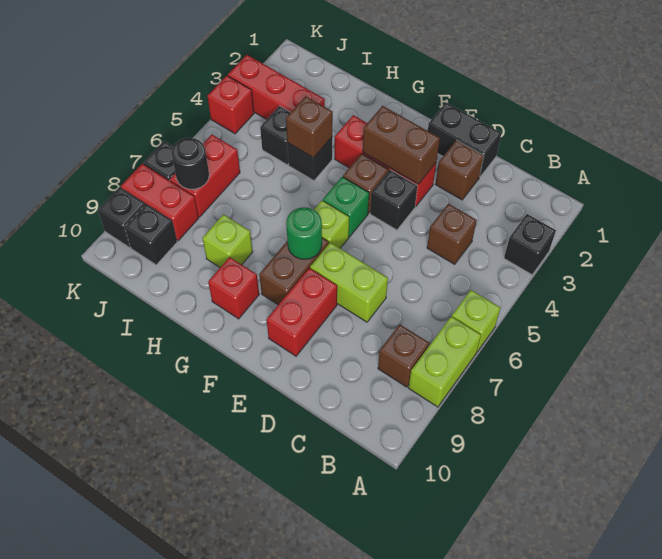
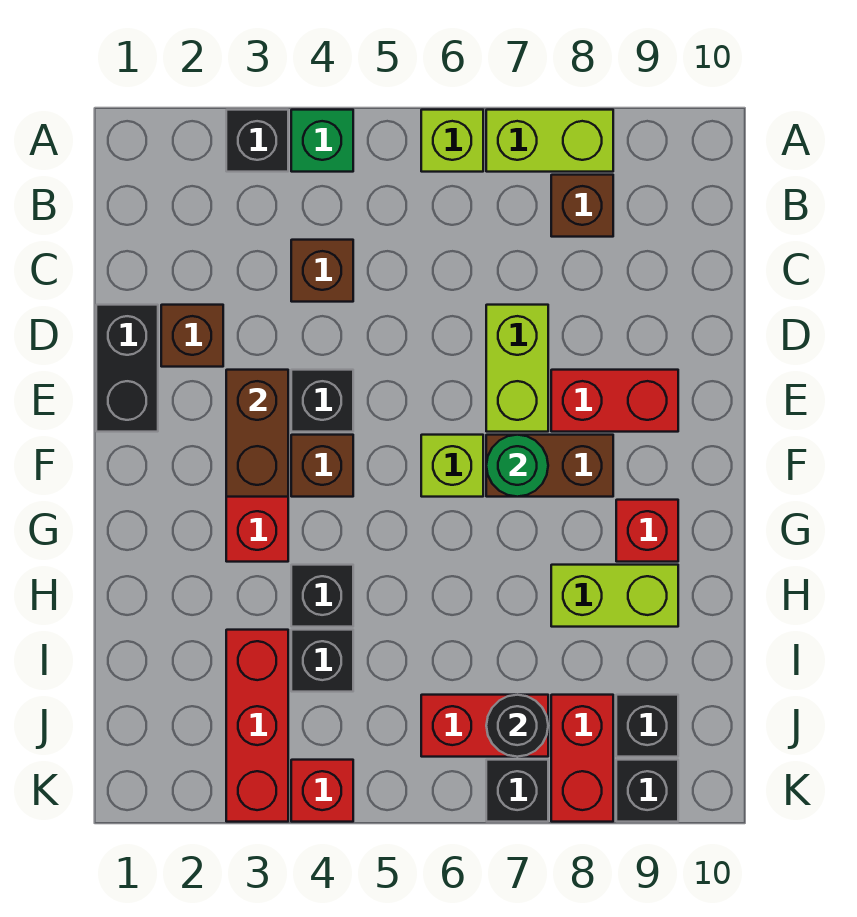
green 1x1 brick [323,177,369,237] -> green 1x1 brick moved to [291,110,353,172]
brown 1x1 brick [286,96,333,158] -> none
lime 1x1 brick [202,214,253,267] -> lime 1x2 brick [551,565,678,627]

